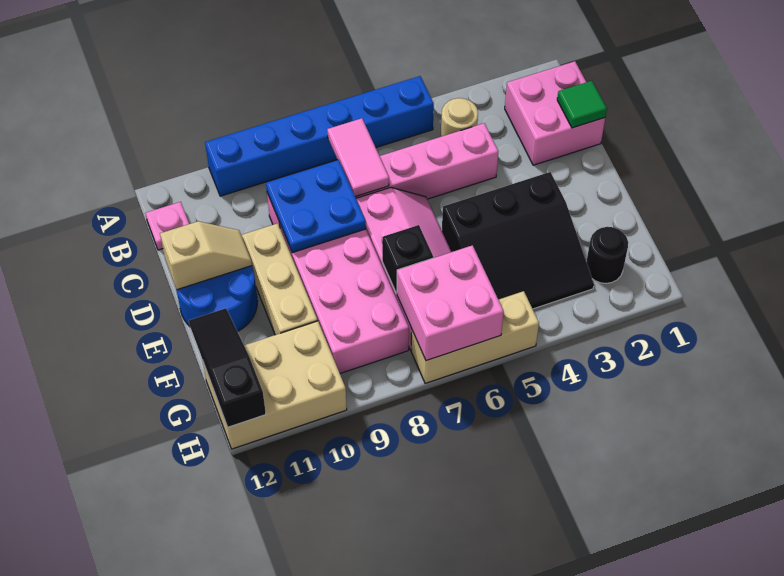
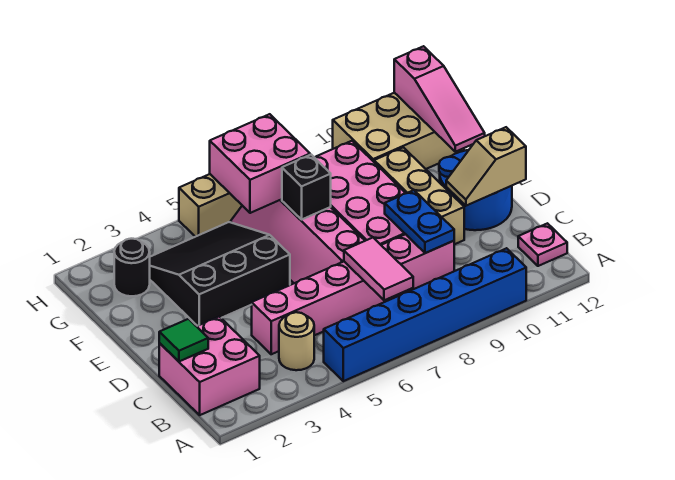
blue 2x2 plate [266,160,366,253] -> blue 1x2 plate [385,190,454,253]
black 1x3 slope [189,308,266,427] -> pink 1x3 slope [394,46,485,152]

